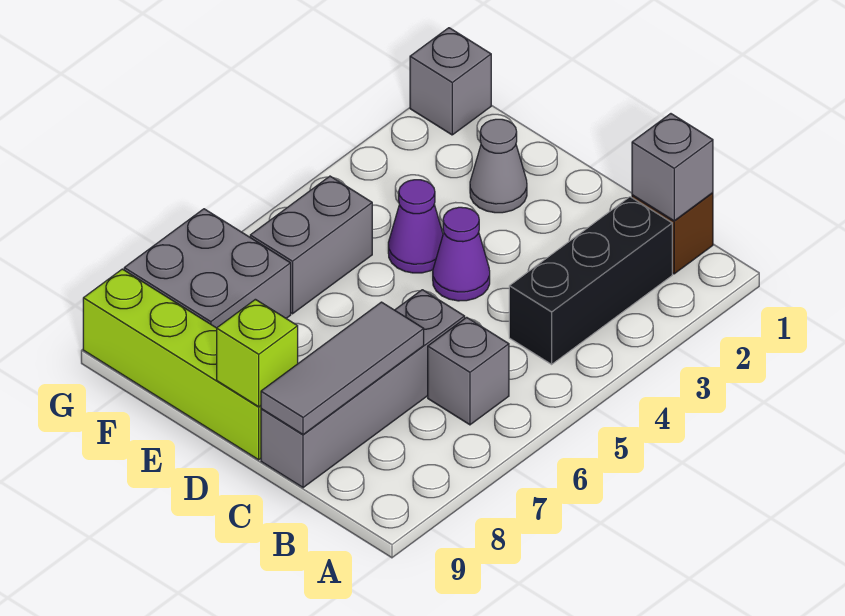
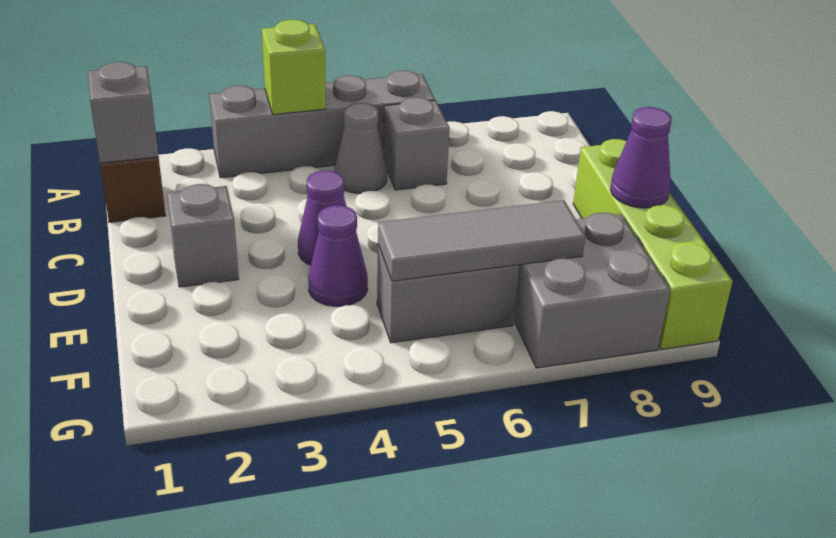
black 1x3 brick [509,197,672,364] -> none
grey 1x4 brick [261,290,465,488] -> grey 1x4 brick moved to [209,71,435,178]
grey 1x3 tile [261,302,424,434] -> grey 1x3 tile moved to [378,200,585,281]
lime 1x1 brick [217,299,298,407] -> lime 1x1 brick moved to [262,20,326,114]
grey 1x1 cone [470,119,527,213] -> grey 1x1 cone moved to [335,103,387,194]
none -> purple 1x1 cone [610,107,672,208]
grey 1x1 brick [410,28,491,135] -> grey 1x1 brick moved to [167,184,239,287]

